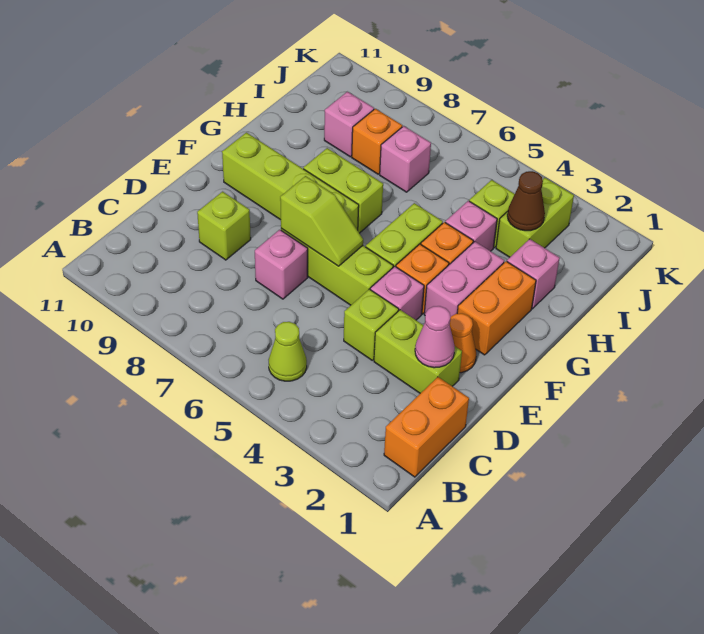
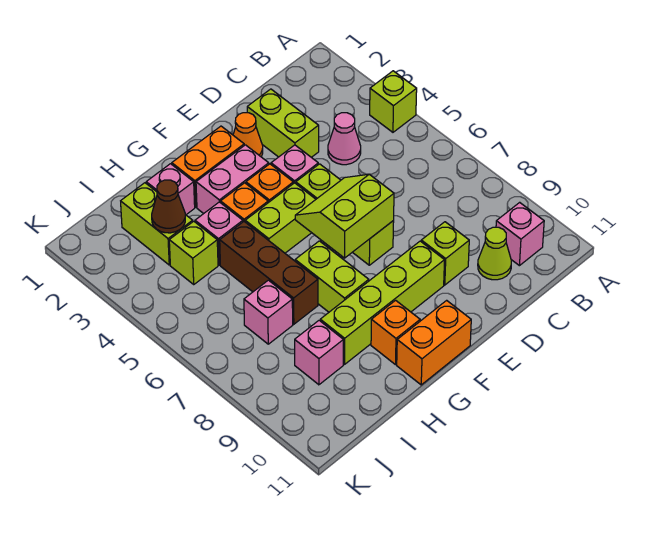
orange 1x2 brick [384,377,469,477] -> orange 1x2 brick moved to [397,300,471,385]
lime 1x1 cone [269,322,307,381] -> lime 1x1 cone moved to [478,227,511,280]
pink 1x1 cone [415,306,455,368] -> pink 1x1 cone moved to [328,113,361,165]
lime 1x1 brick [344,289,399,360] -> lime 1x1 brick moved to [370,71,417,132]
pink 1x1 brick [255,230,308,299] -> pink 1x1 brick moved to [496,202,544,266]
lime 1x2 slope [280,176,363,266] -> lime 2x2 slope [295,174,394,258]
lime 1x4 brick [222,133,359,230] -> lime 1x4 brick turned to [320,241,445,364]
none -> brown 1x3 brick [220,222,318,324]
lime 1x2 brick [496,178,574,257] -> lime 1x2 brick turned to [121,183,193,265]
orange 1x1 brick [352,109,402,174] -> orange 1x1 brick moved to [371,300,420,365]

